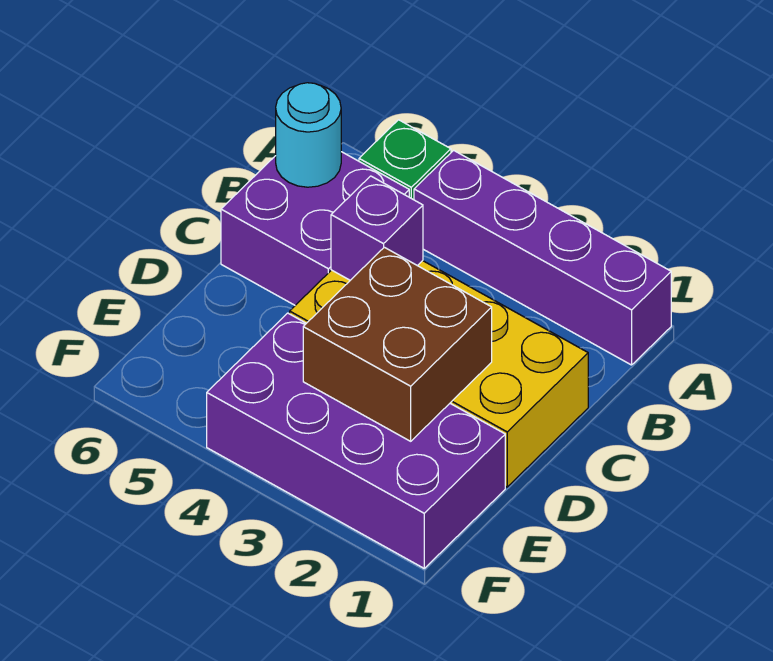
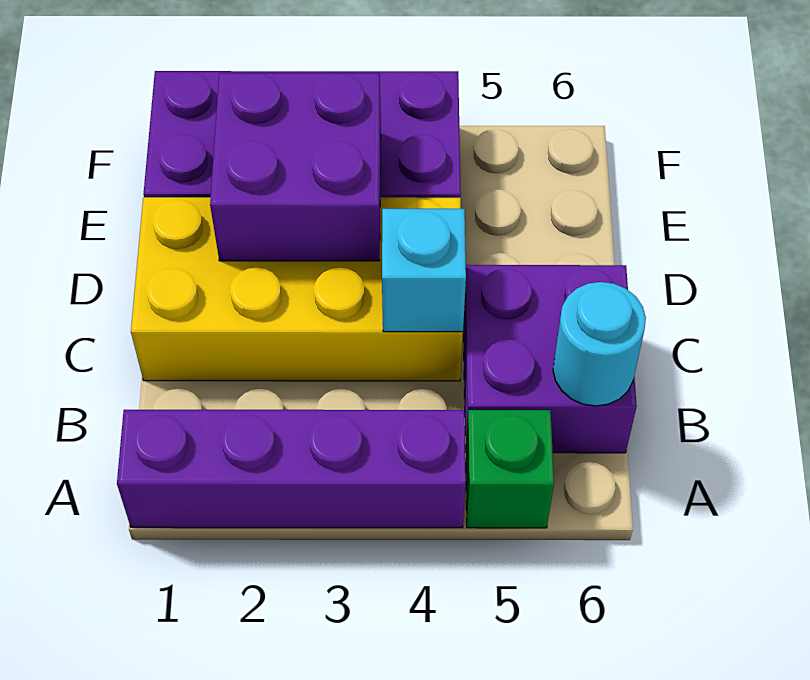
purple 1x1 brick [331,176,423,280] -> cyan 1x1 brick [382,209,466,332]
brown 2x2 brick [303,247,492,441] -> purple 2x2 brick [210,73,381,261]

